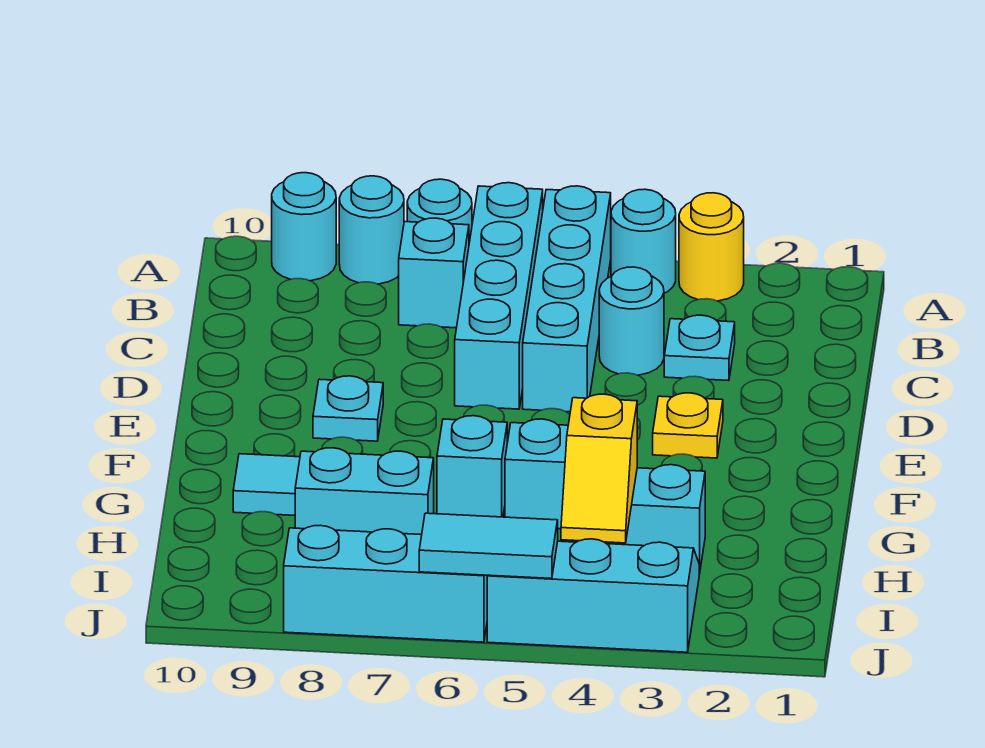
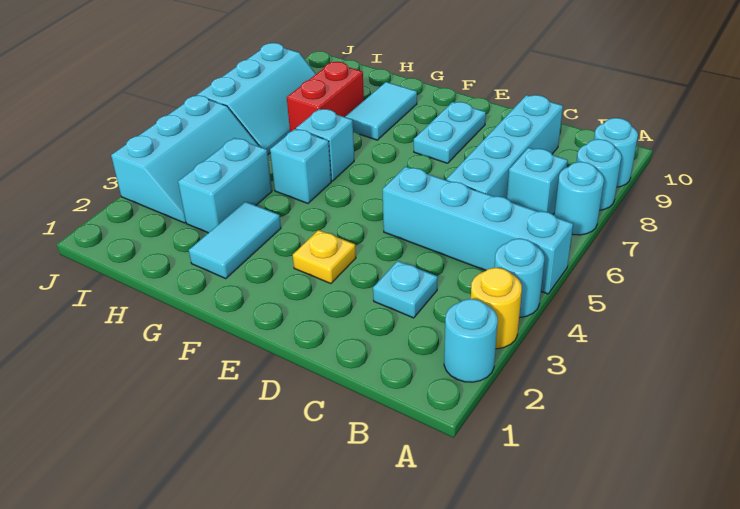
cyan 1x4 brick [455,183,543,409] -> cyan 1x4 brick turned to [446,95,563,199]
cyan 1x1 round brick [599,267,664,375] -> cyan 1x1 round brick moved to [444,299,498,382]
cyan 1x1 plate [313,376,383,441] -> cyan 1x2 plate [414,102,486,163]
yellow 1x2 slope [561,394,637,543] -> none
cyan 1x2 brick [295,448,434,535] -> red 1x2 brick [287,62,364,132]
cyan 1x2 tile [419,513,558,579] -> cyan 1x2 tile moved to [189,202,281,279]

